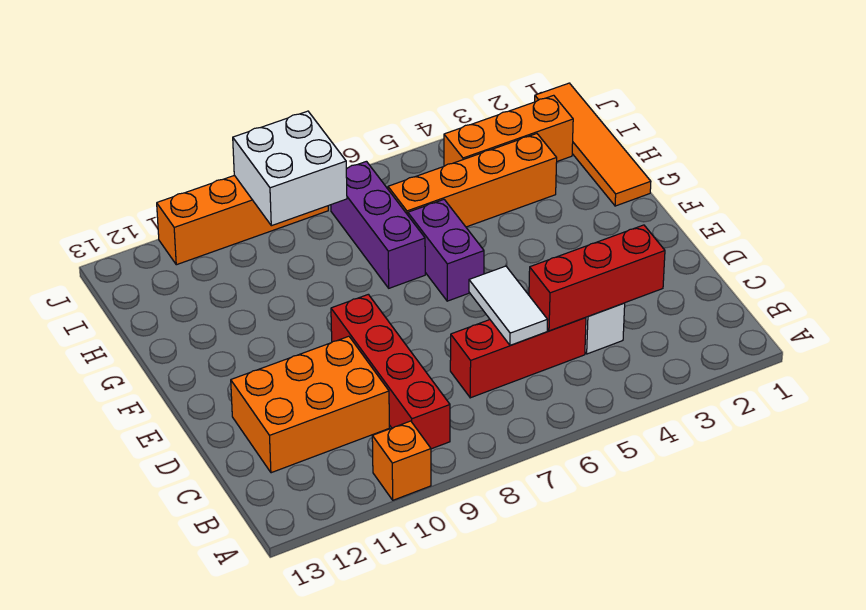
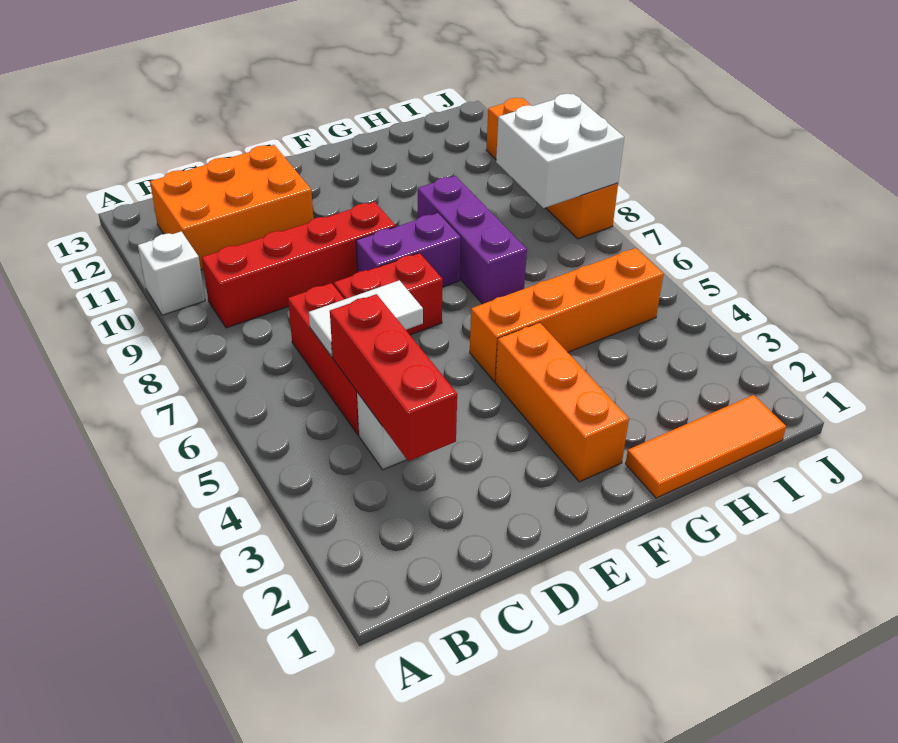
orange 1x1 brick [372,421,431,500] -> white 1x1 brick [138,231,205,315]
orange 2x3 brick [231,336,389,473] -> orange 2x3 brick turned to [150,145,313,270]
none -> red 1x2 brick [334,253,443,335]
purple 1x2 brick [408,200,484,301] -> purple 1x2 brick moved to [356,213,461,287]
orange 1x4 tile [535,83,651,206] -> orange 1x3 tile [626,395,786,498]
purple 1x3 brick [331,161,425,288] -> purple 1x3 brick turned to [418,176,527,304]
orange 1x4 brick [388,134,557,227] -> orange 1x4 brick turned to [470,248,663,381]
orange 1x3 brick [444,95,573,166] -> orange 1x3 brick moved to [495,323,629,482]

